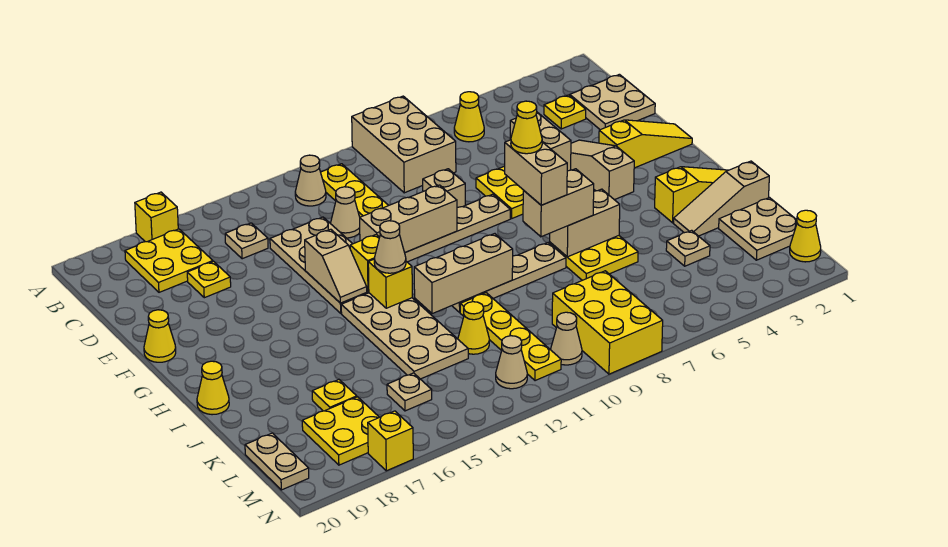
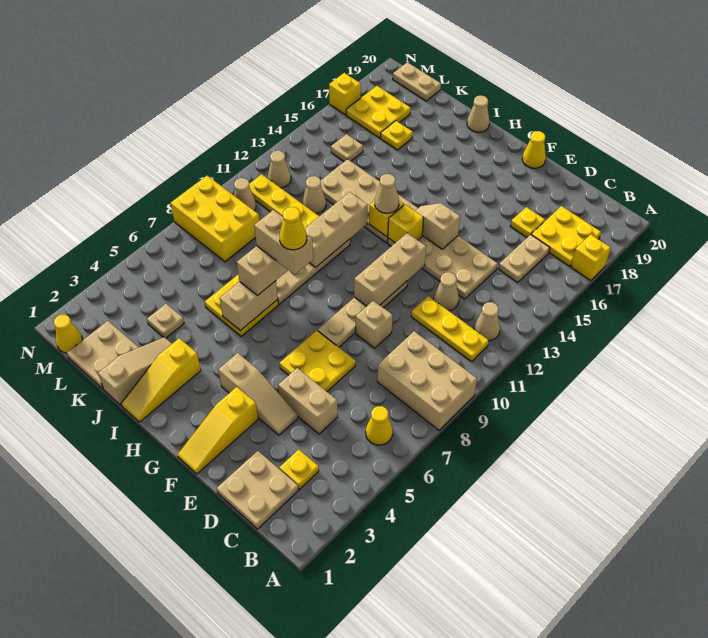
tan 1x1 plate [225,223,268,259] -> tan 1x2 plate [499,235,550,282]
yellow 1x1 cone [197,361,229,415] -> tan 1x1 cone [467,96,490,132]
yellow 1x1 cone [458,301,489,354] -> tan 1x1 cone [303,176,326,214]

